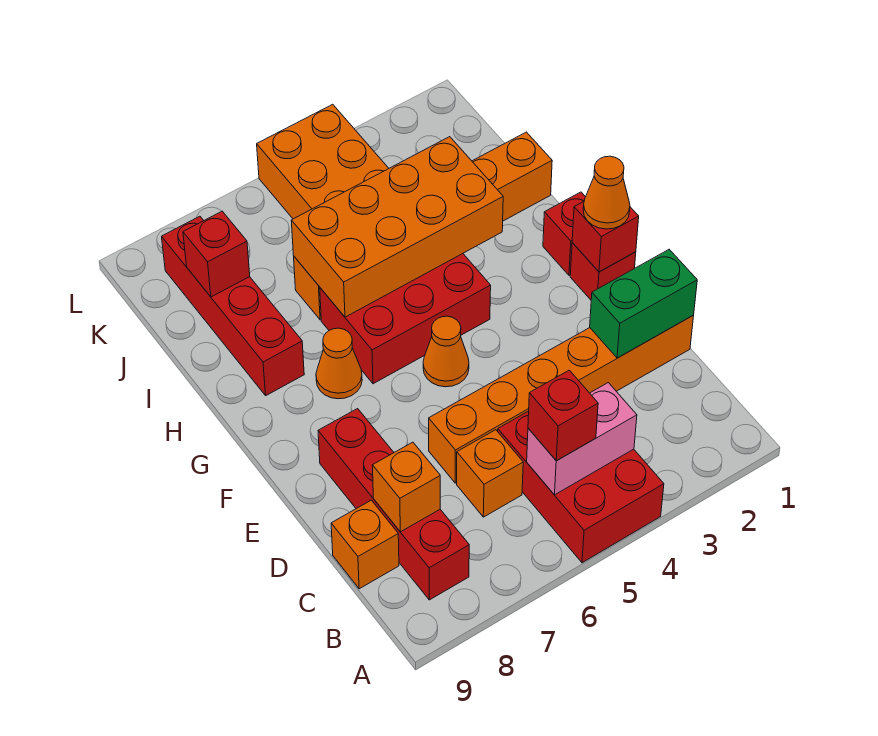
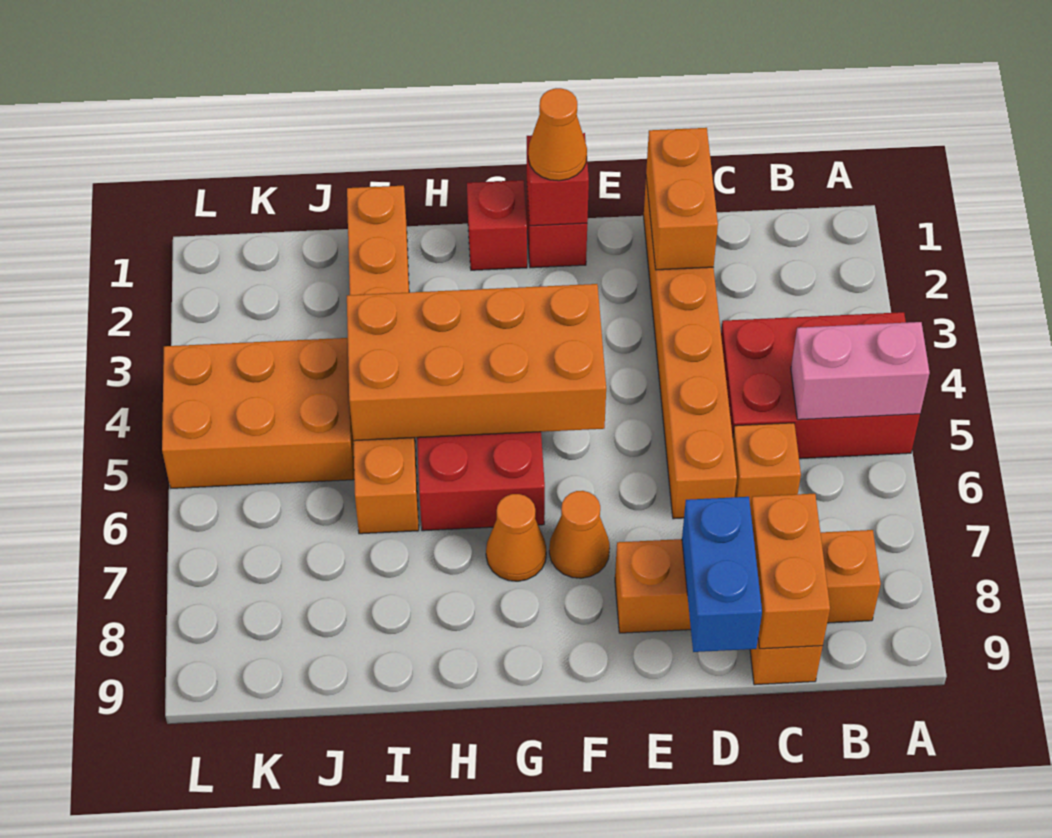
pink 1x2 brick [527,383,637,495] -> pink 1x2 brick turned to [791,322,930,420]
red 1x1 brick [528,370,598,461] -> none
red 1x4 brick [318,409,469,600] -> orange 1x4 brick [615,530,881,633]
orange 1x1 brick [373,442,440,532] -> orange 1x2 brick [751,494,830,649]
green 1x2 brick [590,250,697,358] -> orange 1x2 brick [646,128,718,270]
none -> blue 1x2 brick [682,497,762,652]
orange 1x1 cone [423,316,469,387] -> orange 1x1 cone moved to [549,491,610,578]
orange 2x4 brick [291,137,503,317] -> orange 2x4 brick turned to [347,284,606,441]
red 1x4 brick [162,216,304,395] -> none
red 1x1 brick [183,211,250,297] -> none

